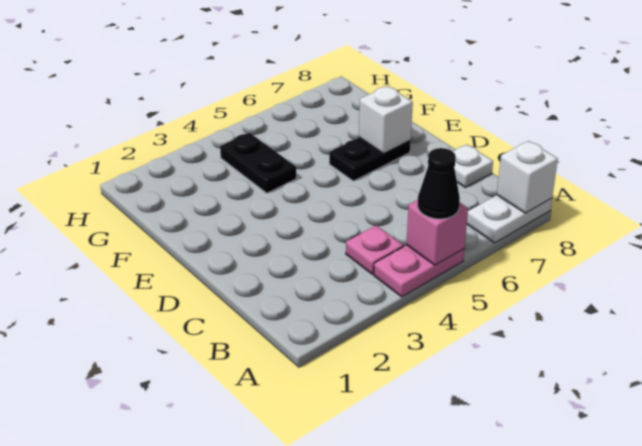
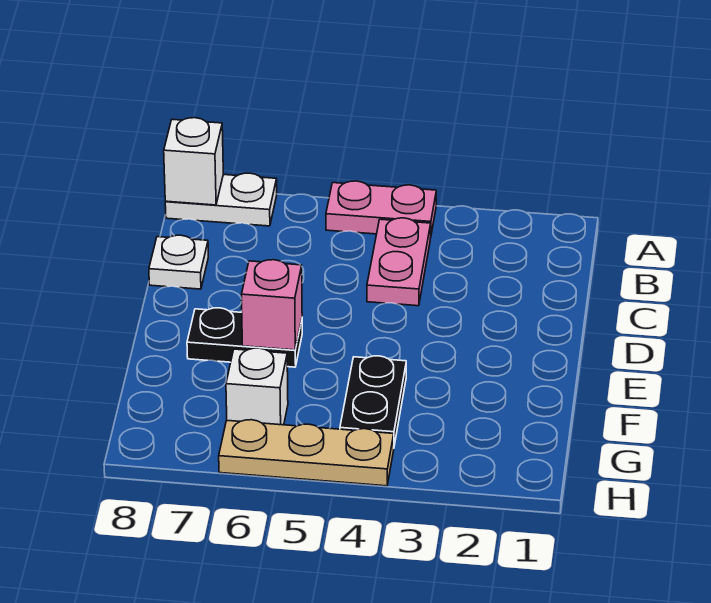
pink 1x1 brick [407,200,468,265] -> pink 1x1 brick moved to [241,260,302,350]
black 1x1 cone [418,148,460,219] -> none
pink 1x1 plate [346,225,404,274] -> pink 1x2 plate [367,218,431,306]
white 1x1 brick [359,86,413,154] -> white 1x1 brick moved to [226,348,288,425]
none -> tan 1x3 plate [219,420,394,486]

